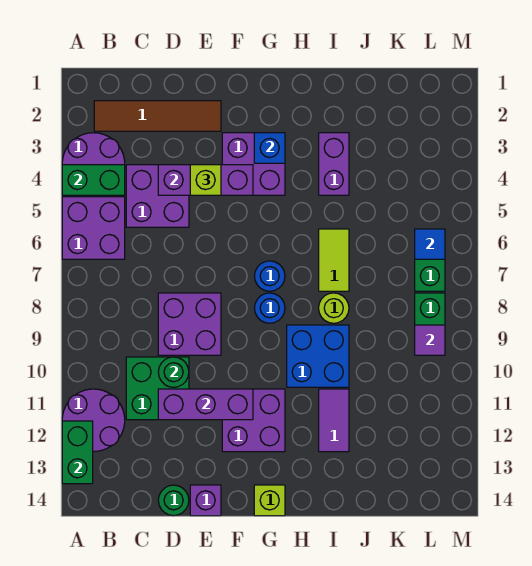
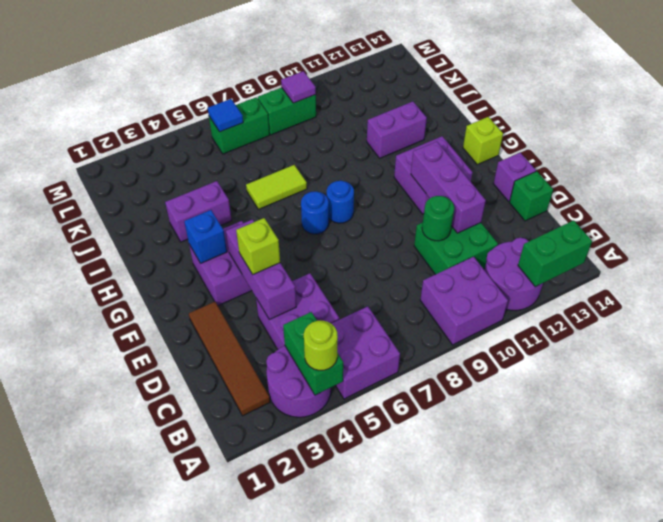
purple 2x2 brick [158,293,221,355] -> purple 2x2 brick moved to [420,257,508,345]
green 1x1 round brick [158,485,189,516] -> green 1x1 brick [509,171,553,221]
blue 2x2 brick [287,325,349,387] -> none
lime 1x1 round brick [319,293,349,323] -> lime 1x1 round brick moved to [304,321,338,370]
purple 1x2 tile [319,389,349,452] -> purple 1x2 brick [367,101,427,158]

